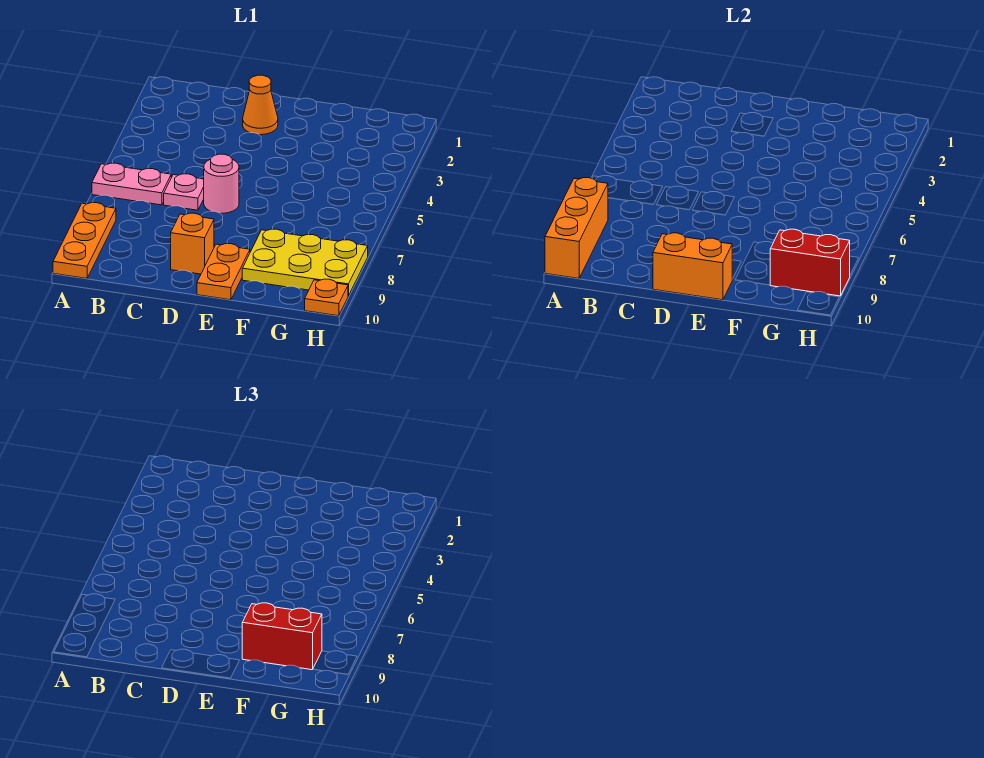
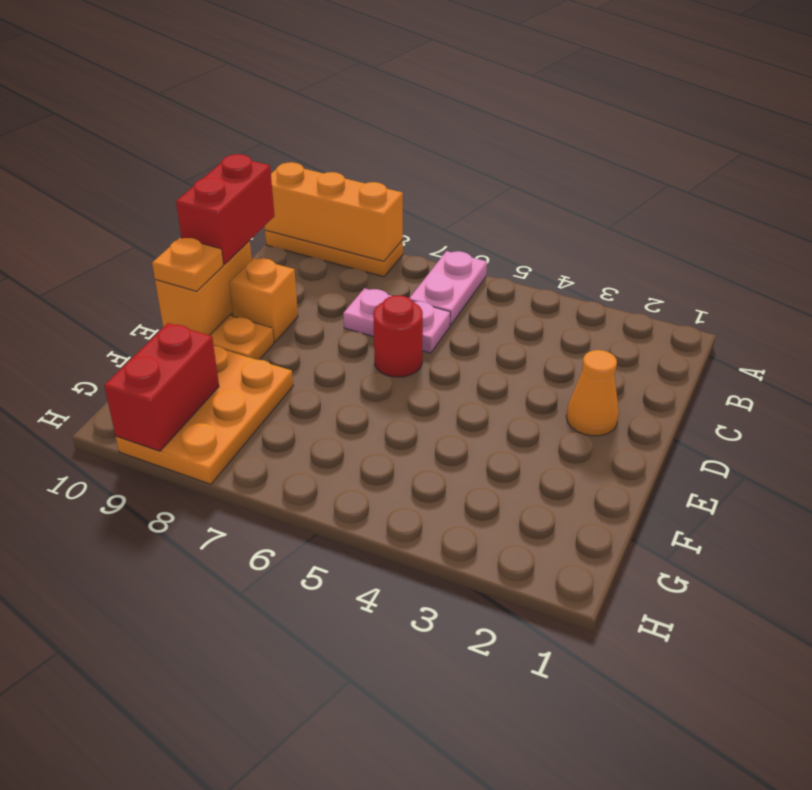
pink 1x1 plate [164,174,204,210] -> pink 1x2 plate [343,288,450,353]
pink 1x1 round brick [204,154,239,213] -> red 1x1 round brick [373,295,423,377]
yellow 2x3 plate [242,229,368,296] -> orange 2x3 plate [116,346,293,484]
red 1x2 brick [242,603,322,670] -> red 1x2 brick moved to [176,154,275,264]
orange 1x1 plate [305,279,348,316] -> orange 1x1 plate moved to [152,238,223,291]

